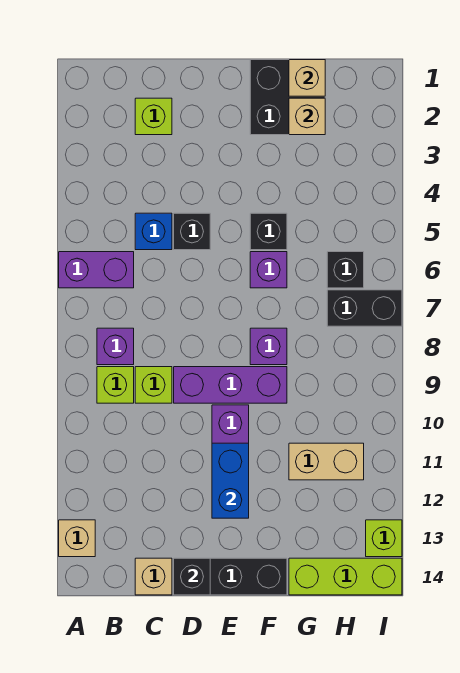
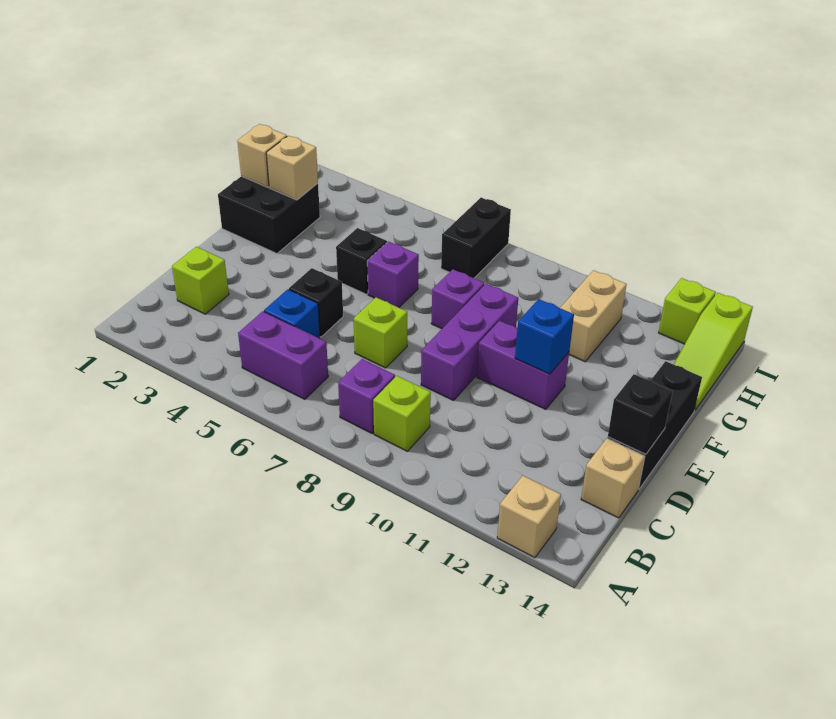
purple 1x2 brick [59,252,134,288] -> purple 1x2 brick turned to [238,311,328,399]
lime 1x1 brick [135,367,172,403] -> lime 1x1 brick moved to [354,297,407,368]
blue 1x2 brick [212,443,249,518] -> blue 1x1 brick [515,299,574,374]
lime 1x3 brick [289,558,402,595] -> lime 1x3 slope [674,293,753,410]
black 1x1 brick [327,252,364,288] -> none

